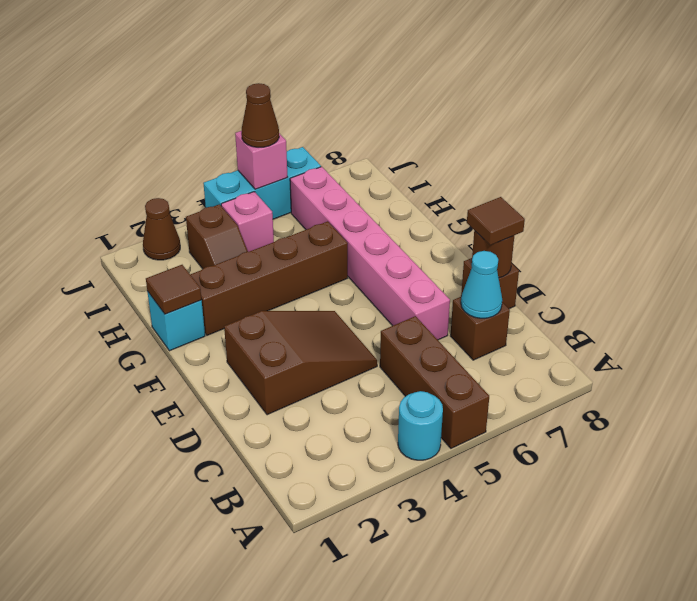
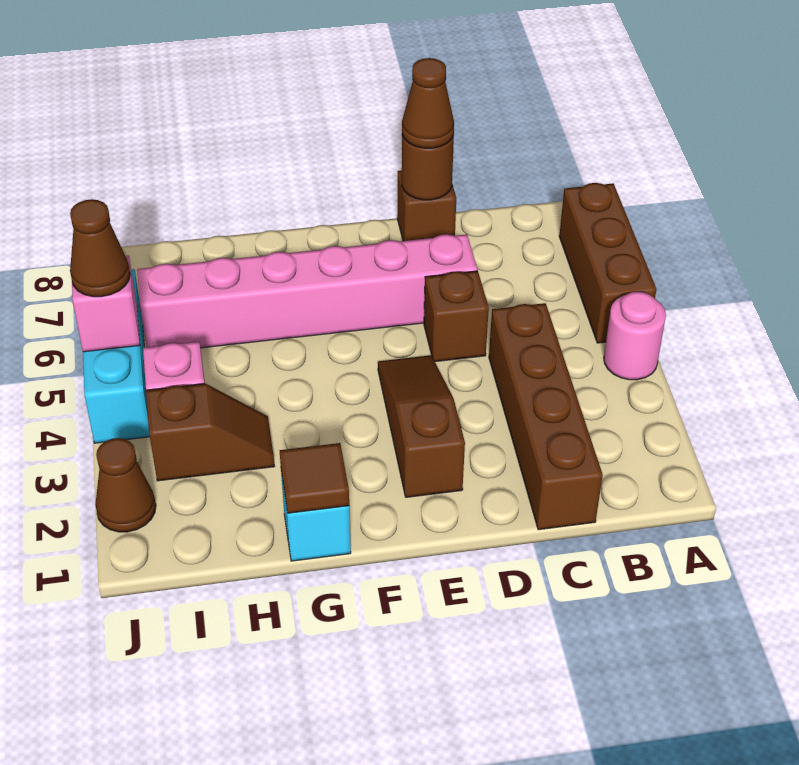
cyan 1x1 round brick [398,391,443,460] -> pink 1x1 round brick [604,292,666,380]
brown 1x3 brick [380,316,489,448] -> brown 1x3 brick turned to [559,183,656,343]
brown 1x1 brick [450,297,510,360] -> brown 1x1 brick moved to [424,271,489,362]
cyan 1x1 cone [461,251,502,318] -> none
brown 2x3 slope [224,311,377,415] -> brown 1x3 slope [378,355,465,497]
brown 1x1 tile [467,197,525,245] -> brown 1x1 cone [402,58,454,148]
brown 1x4 brick [190,221,348,335] -> brown 1x4 brick moved to [489,303,603,530]

